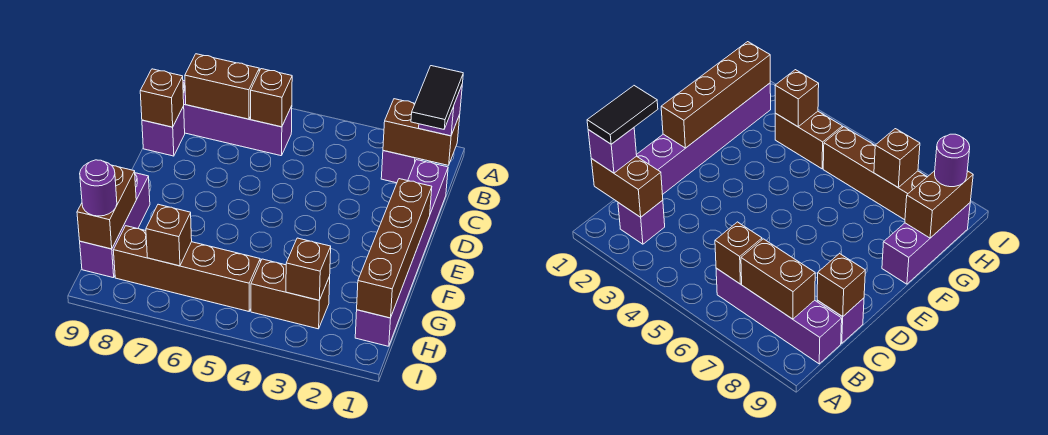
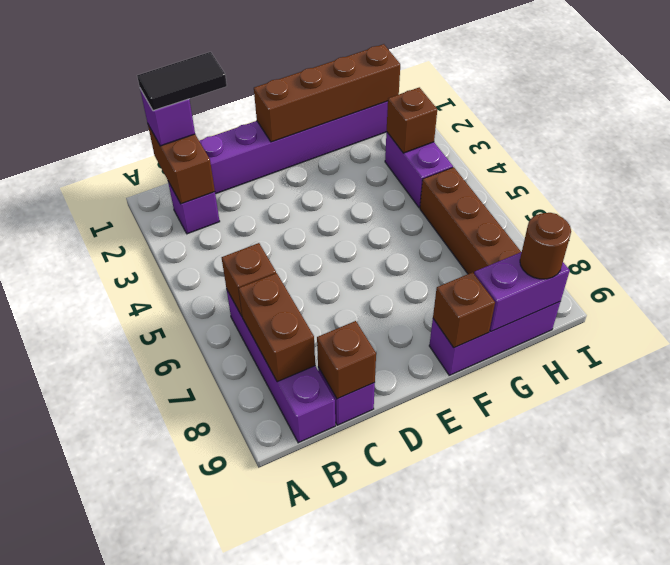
brown 1x2 brick [77,166,136,249] -> purple 1x2 brick [474,252,570,331]
brown 1x2 brick [251,259,330,329] -> purple 1x2 brick [385,132,453,208]
brown 1x1 brick [146,204,192,266] -> brown 1x1 brick moved to [433,272,495,348]
purple 1x1 round brick [80,160,117,216] -> brown 1x1 round brick [520,213,571,279]

